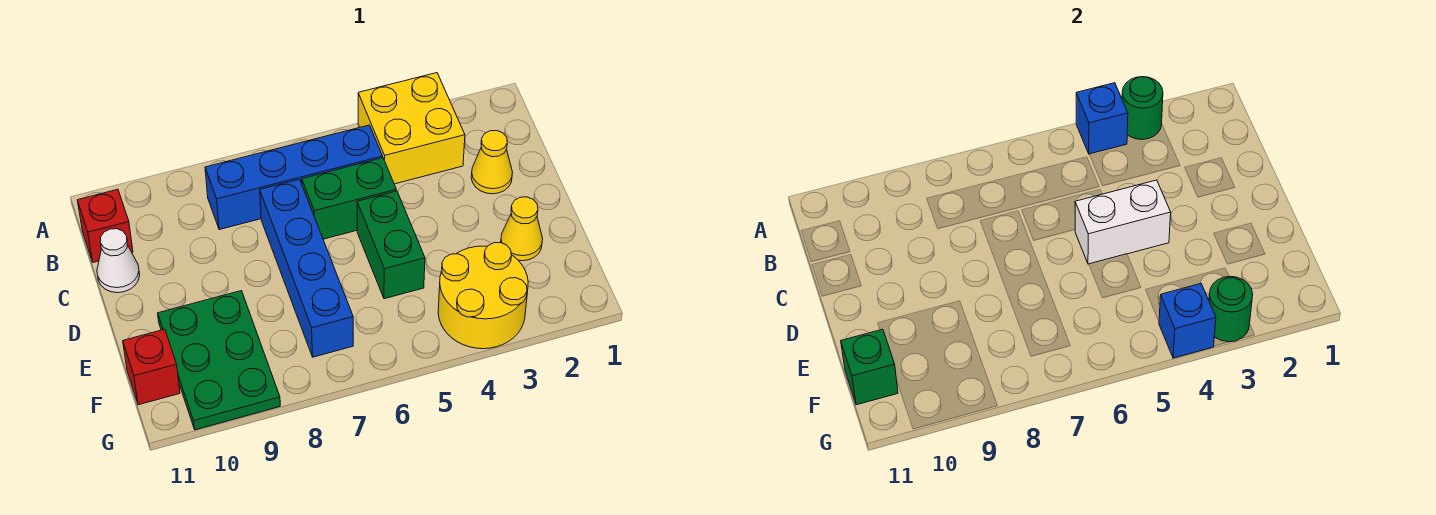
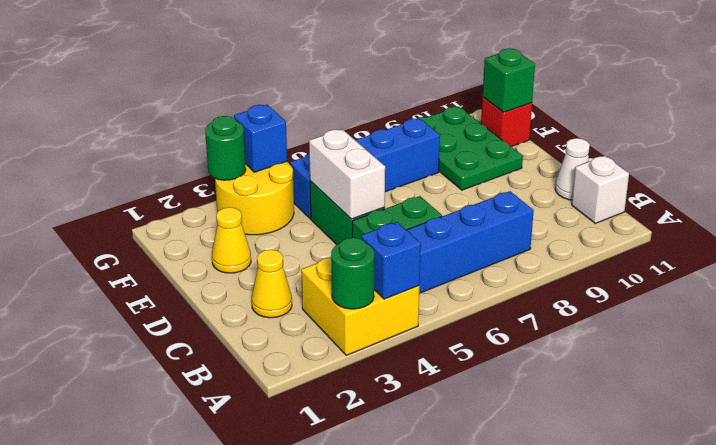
red 1x1 brick [78,189,133,262] -> white 1x1 brick [572,156,629,223]
blue 1x4 brick [260,179,353,357] -> blue 1x4 brick turned to [290,118,440,219]
white 1x2 brick [1075,180,1171,264] -> white 1x2 brick turned to [309,129,385,219]

